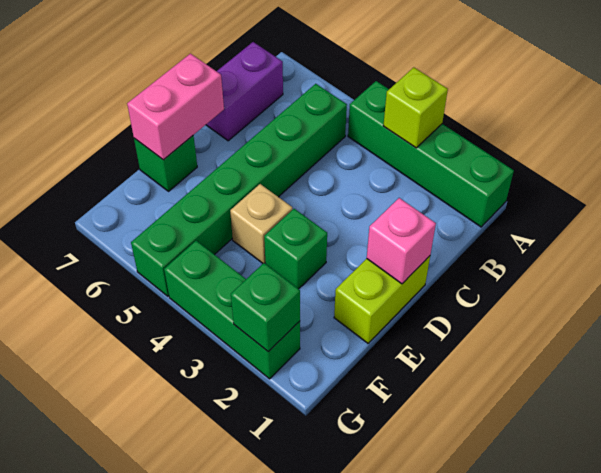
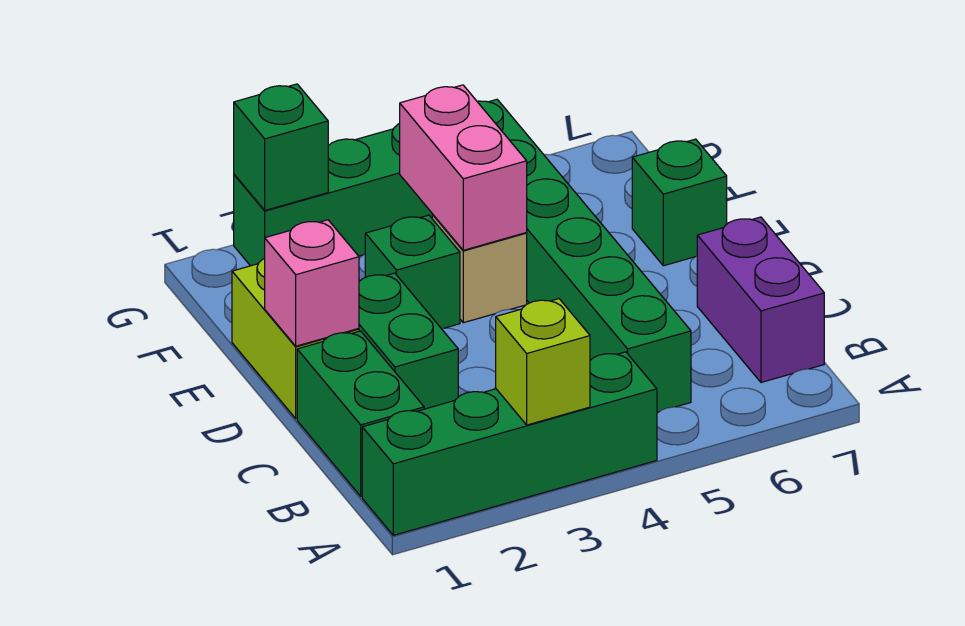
none -> green 1x2 brick [297,331,424,496]
none -> green 1x2 brick [359,273,458,409]
pink 1x2 brick [127,54,224,160] -> pink 1x2 brick moved to [400,85,527,250]

